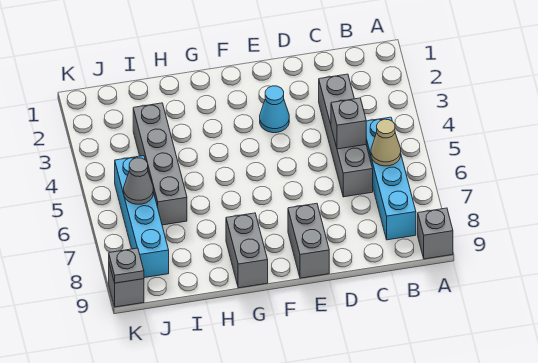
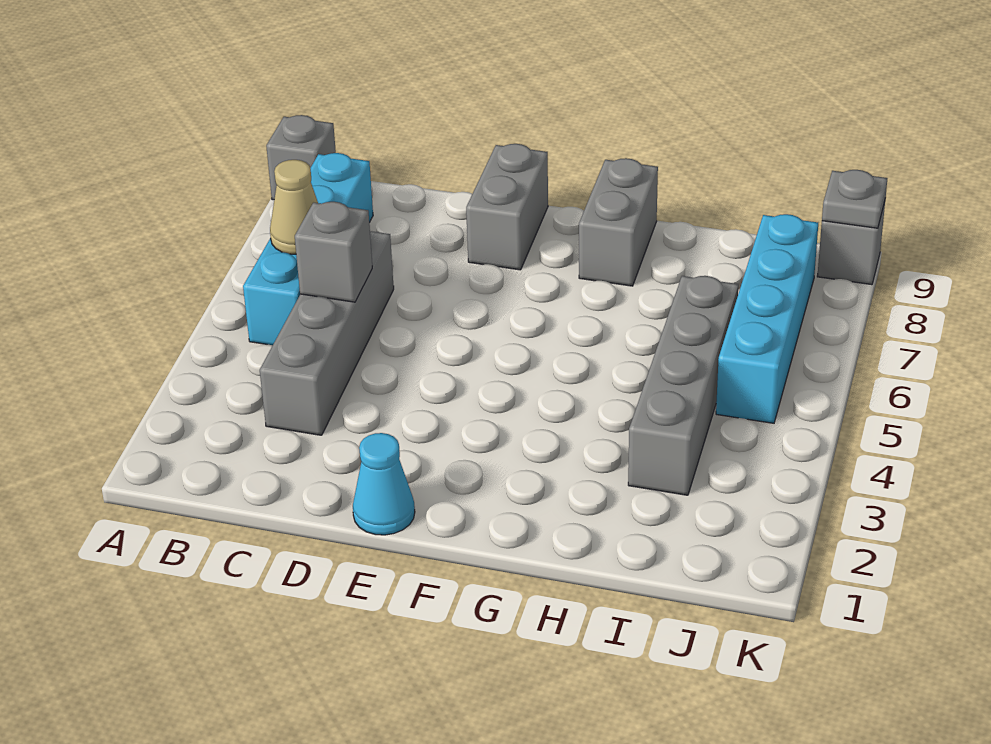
cyan 1x1 cone [260,86,289,133] -> cyan 1x1 cone moved to [353,433,415,535]
grey 1x1 cone [124,158,153,204] -> none

